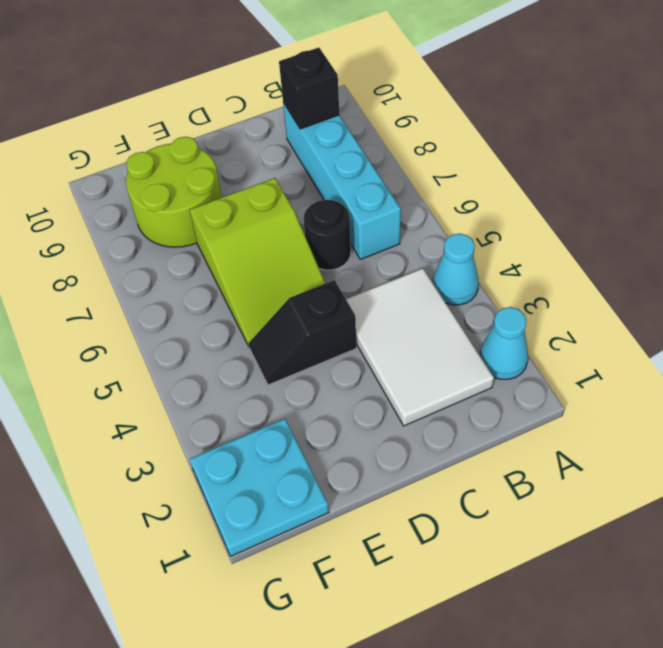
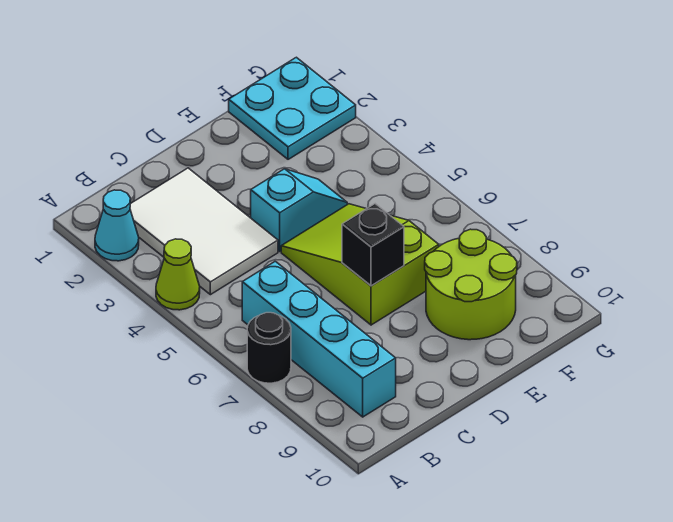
cyan 1x1 cone [433,234,479,305] -> lime 1x1 cone [156,239,200,310]
black 1x1 brick [279,48,339,129] -> black 1x1 brick moved to [342,204,404,286]
black 1x1 round brick [304,200,351,270] -> black 1x1 round brick moved to [247,313,291,383]
black 1x2 slope [249,280,356,385] -> cyan 1x2 slope [251,169,347,251]

